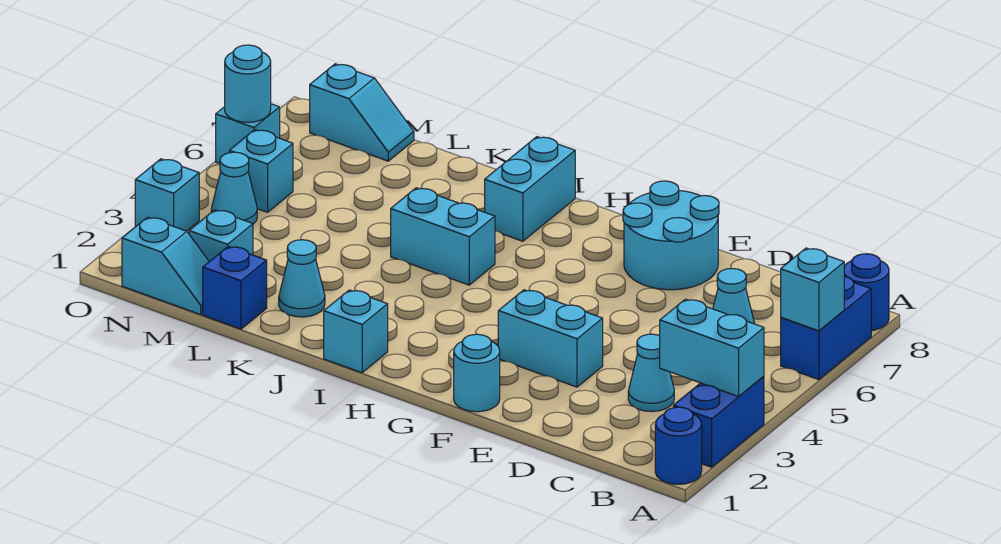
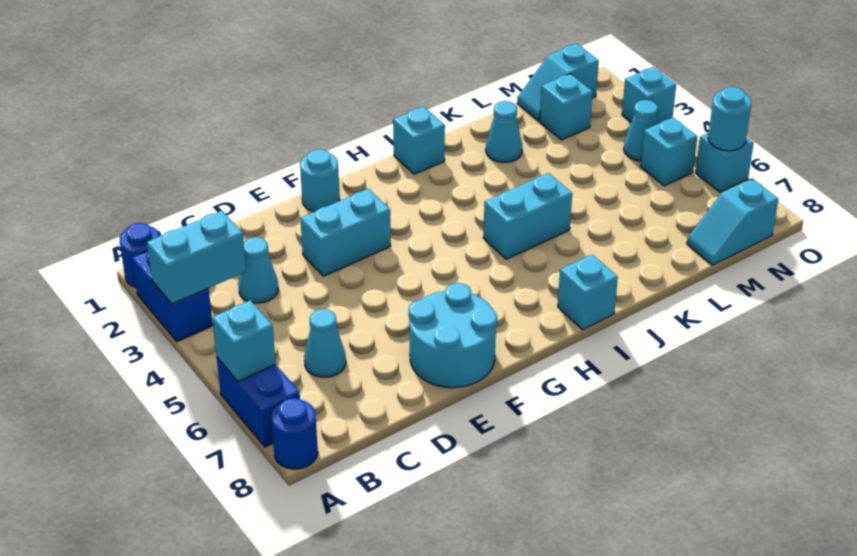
cyan 1x2 brick [485,137,575,241] -> cyan 1x1 brick [558,254,618,330]
blue 1x1 brick [203,246,267,329] -> none

